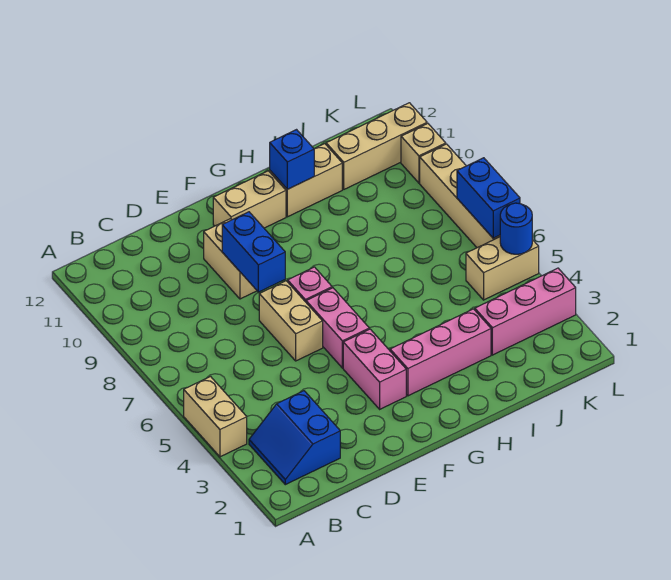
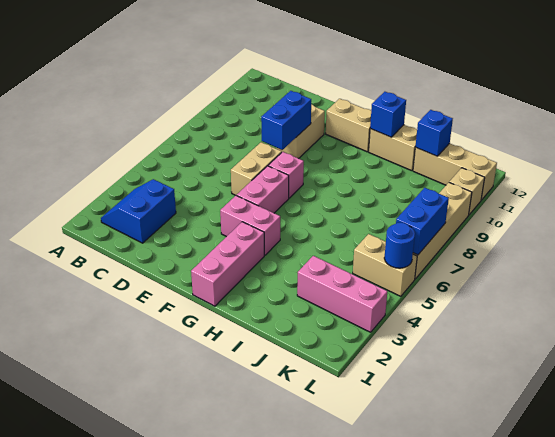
tan 1x2 brick [184,377,247,457] -> none
pink 1x2 brick [343,329,406,409] -> pink 1x2 brick turned to [220,195,280,255]
pink 1x3 brick [390,309,491,396] -> pink 1x3 brick turned to [191,222,264,306]
none -> blue 1x1 brick [415,110,453,156]

